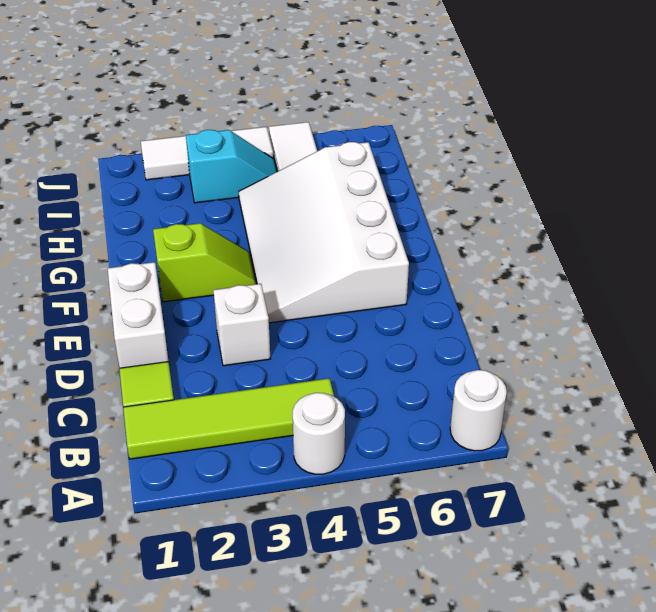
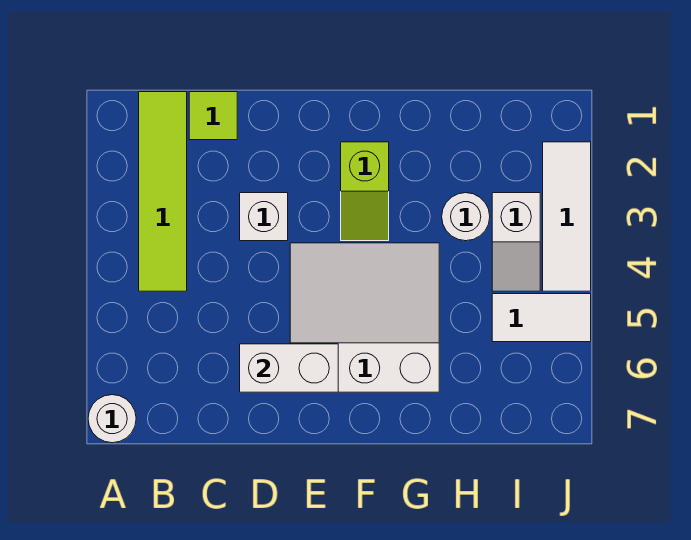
white 1x1 round brick [293,393,345,474] -> white 1x1 round brick moved to [442,193,490,241]
white 1x2 brick [108,262,168,368] -> white 1x2 brick moved to [240,344,338,392]
white 3x4 slope [239,142,409,323] -> white 3x3 slope [290,243,439,392]
cyan 1x2 slope [186,130,277,203] -> white 1x2 slope [492,193,540,291]

